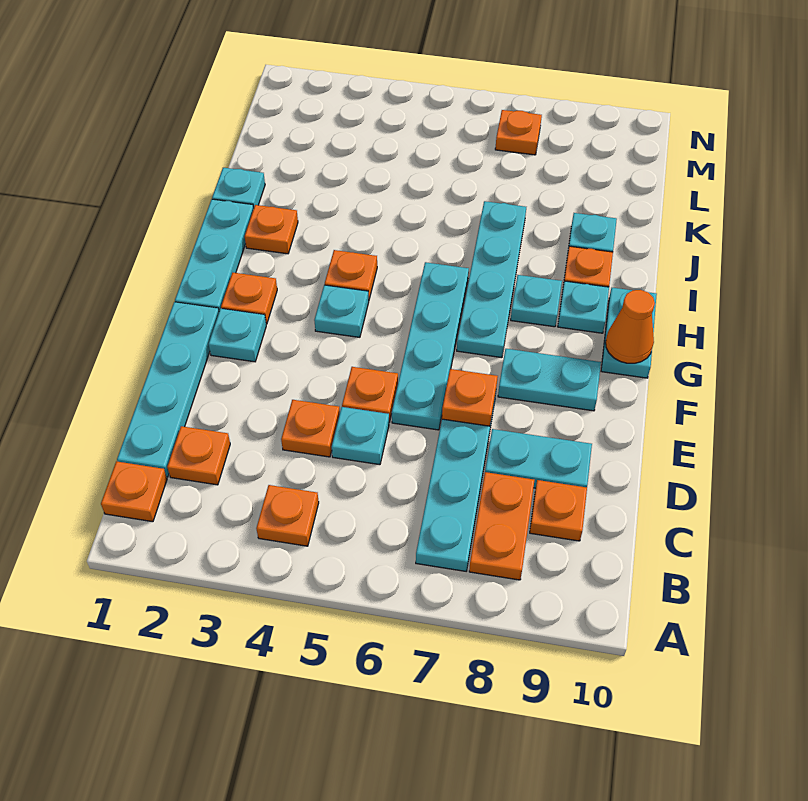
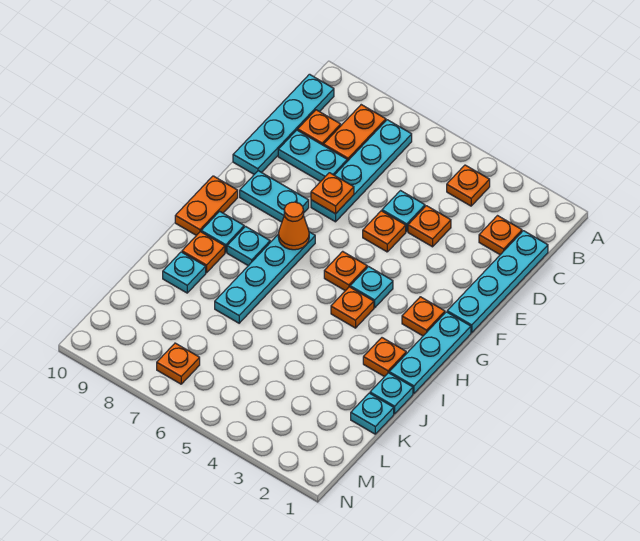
orange 1x1 plate [101,461,167,522] -> orange 1x1 plate moved to [324,251,367,291]
cyan 1x4 plate [392,262,469,430] -> cyan 1x4 plate moved to [233,74,334,174]
cyan 1x1 plate [208,309,266,362] -> cyan 1x1 plate moved to [351,393,394,434]
cyan 1x2 plate [601,288,657,378] -> orange 1x2 plate [175,176,238,235]
orange 1x1 cone [606,290,655,363] -> orange 1x1 cone moved to [278,202,309,250]

